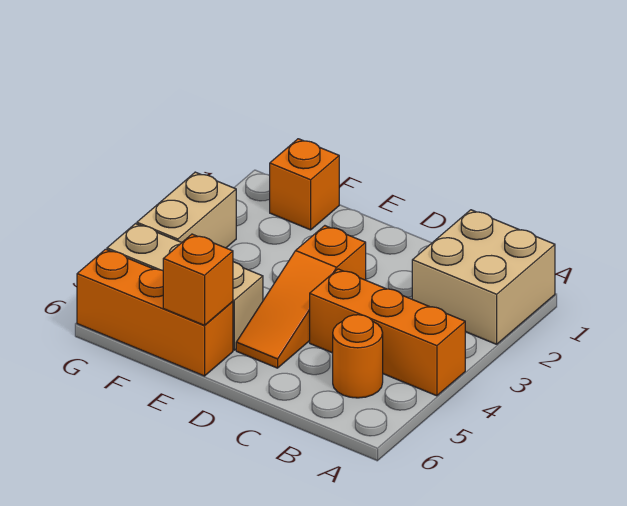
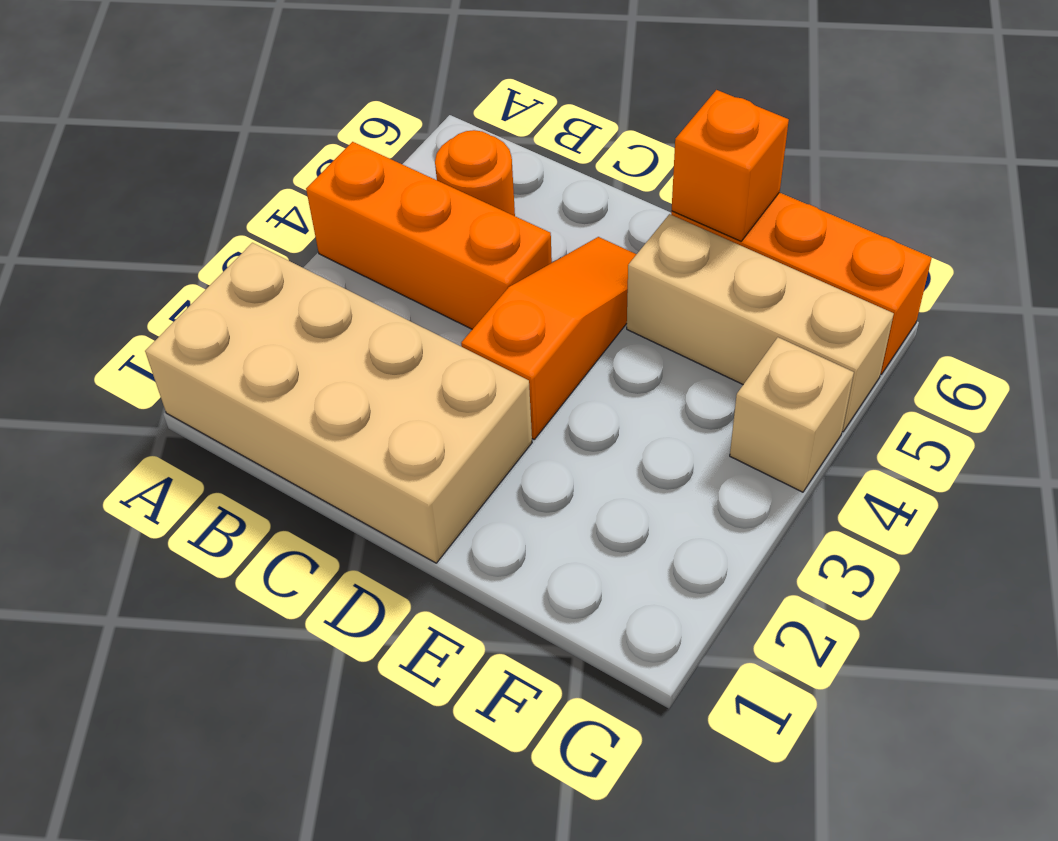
tan 2x2 brick [412,210,555,344] -> tan 2x4 brick [145,243,532,563]
orange 1x1 brick [270,139,339,230] -> none
tan 1x2 brick [137,172,236,248] -> tan 1x1 brick [730,337,854,492]

